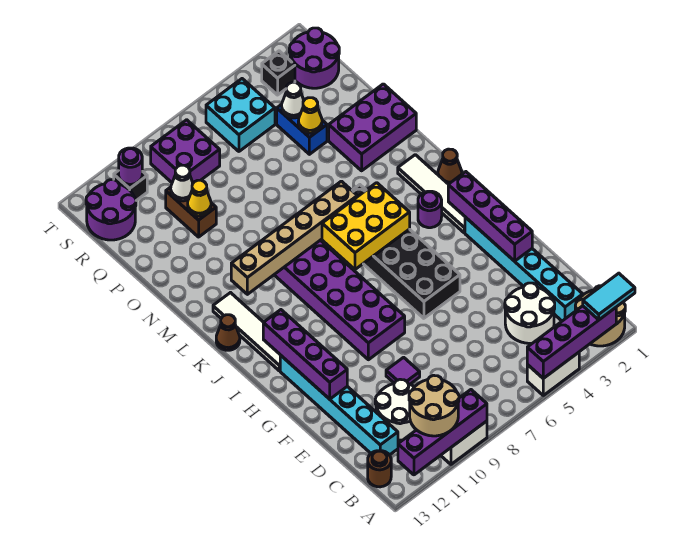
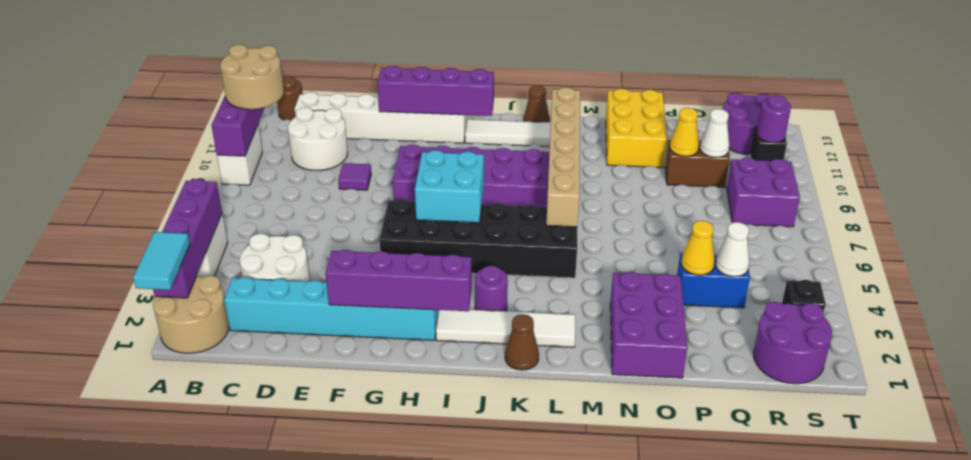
cyan 1x6 brick [280,355,398,455] -> white 1x6 brick [295,92,466,143]
yellow 2x3 brick [322,183,410,269] -> yellow 2x3 brick moved to [606,89,667,168]
cyan 2x2 brick [206,79,275,151] -> cyan 2x2 brick moved to [415,150,484,223]

